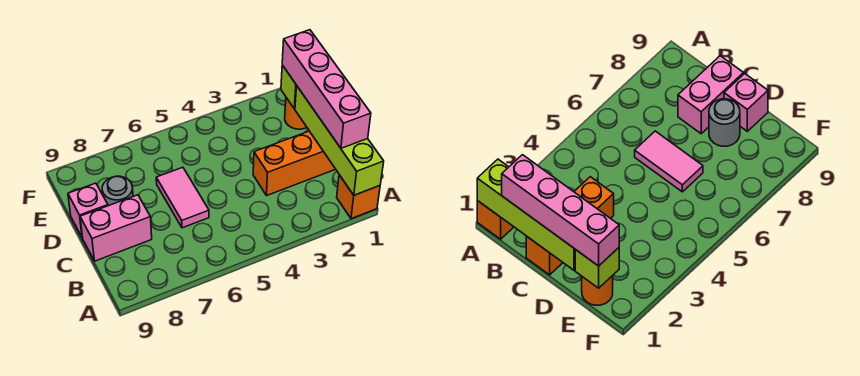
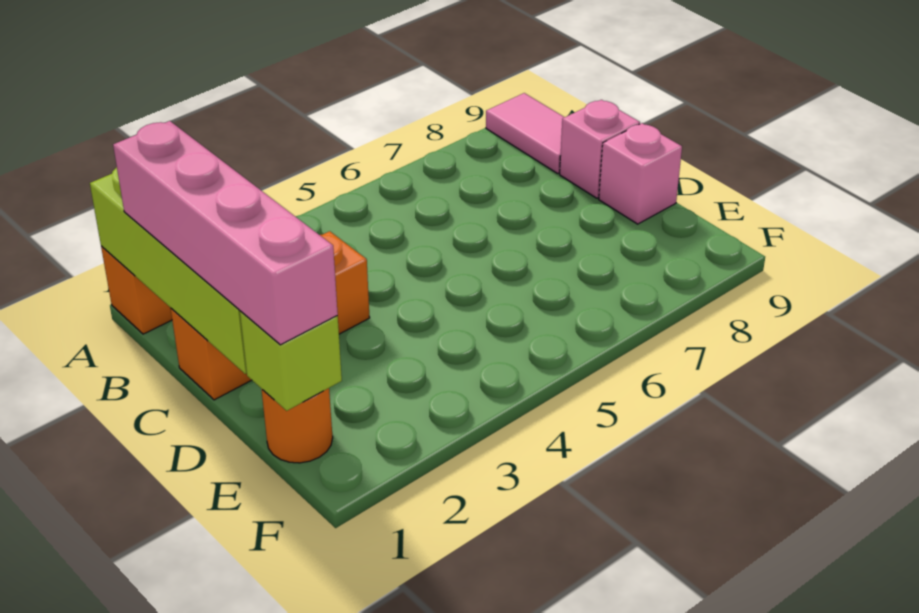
pink 1x2 tile [156,167,209,228] -> pink 1x2 tile moved to [486,93,565,173]
pink 1x2 brick [80,195,152,261] -> pink 1x1 brick [560,100,640,198]
grey 1x1 round brick [102,176,133,206] -> none

